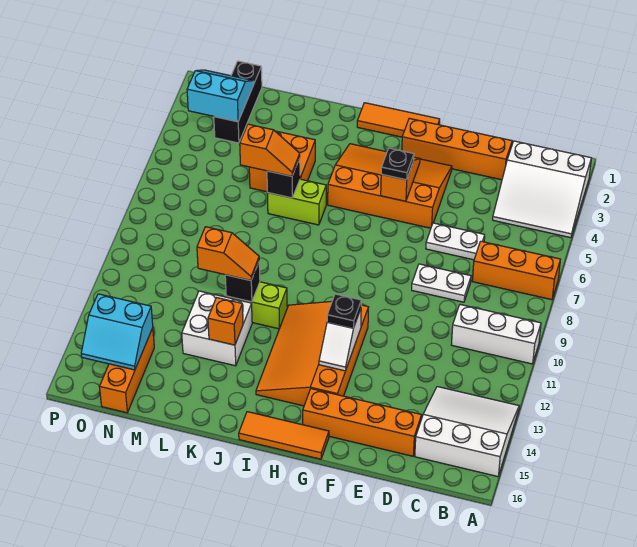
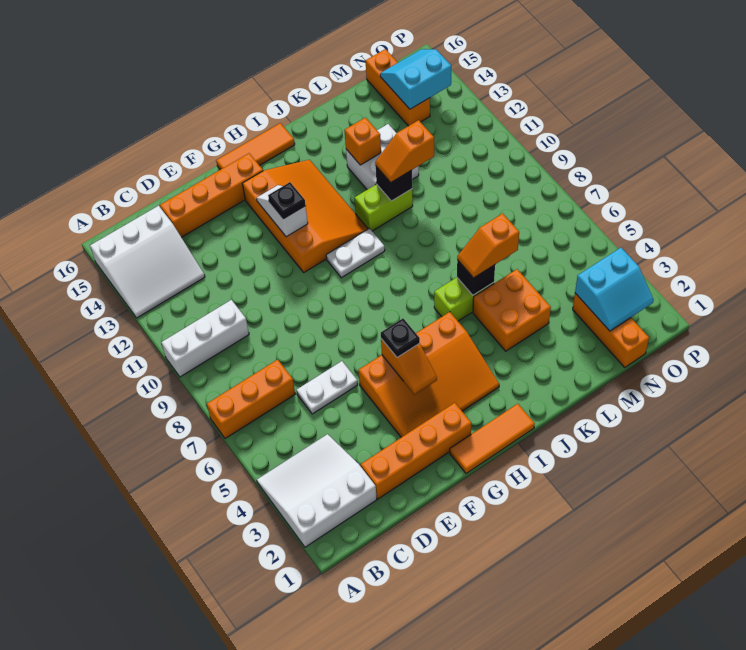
white 1x2 plate [412,264,471,302] -> white 1x2 plate moved to [326,228,385,278]
black 1x3 brick [214,61,262,143] -> orange 1x3 brick [573,293,649,367]

